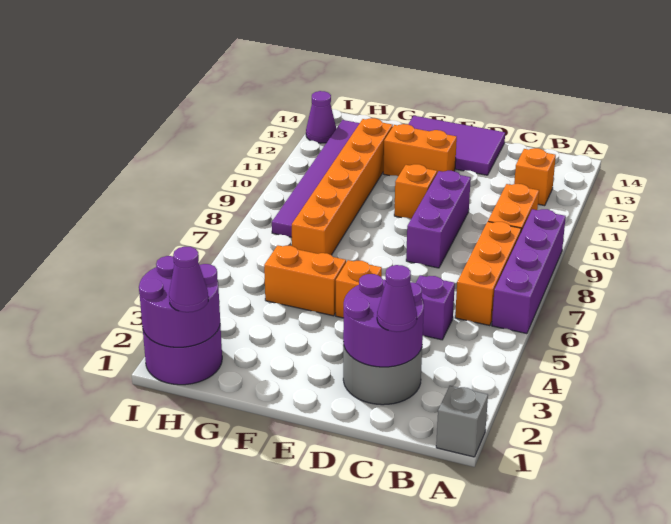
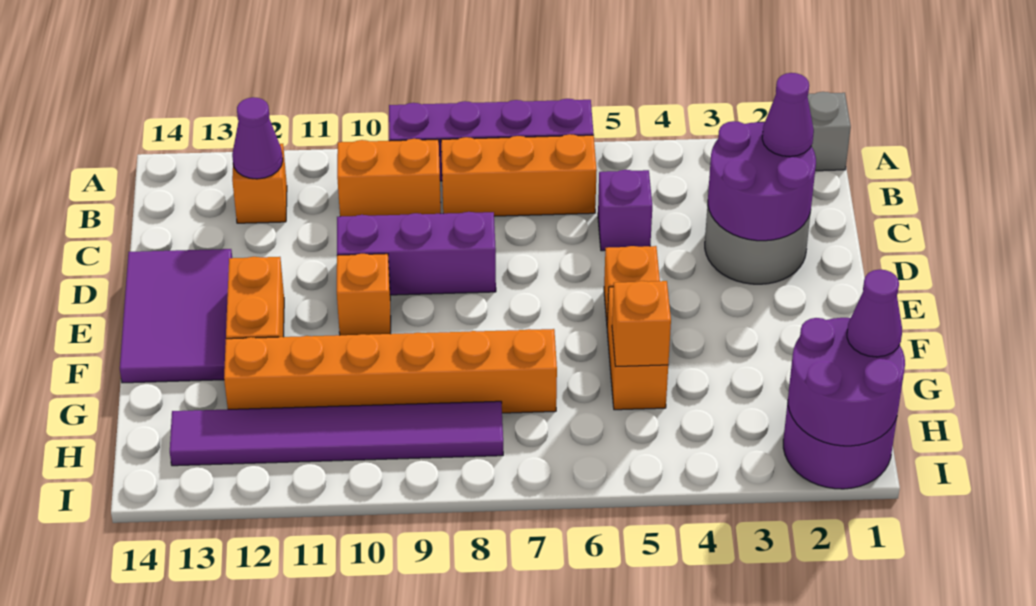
none -> orange 1x1 brick [612,281,671,367]
purple 1x1 cone [306,91,336,143] -> purple 1x1 cone moved to [232,97,283,179]

